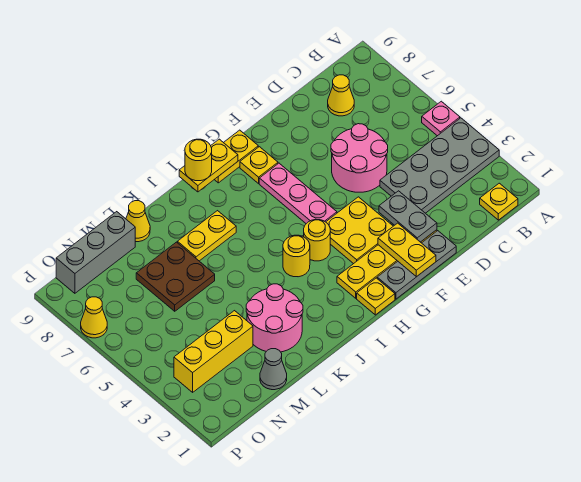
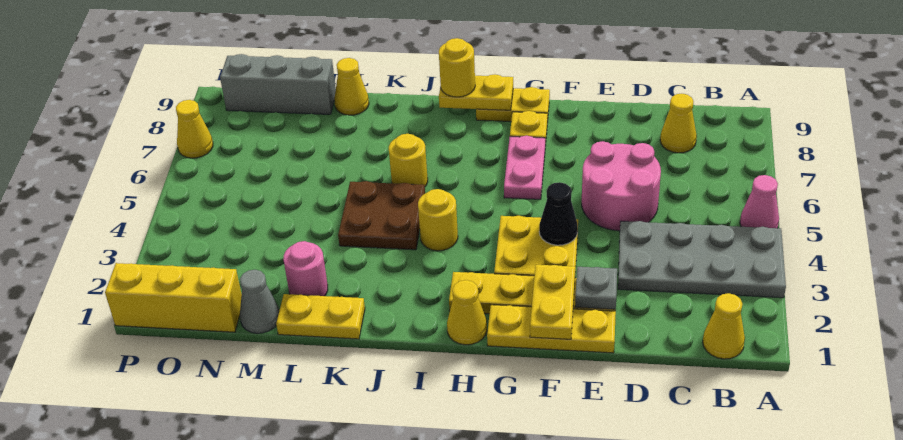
pink 1x1 plate [422,101,460,136] -> pink 1x1 cone [740,175,779,228]
yellow 1x1 plate [480,183,518,220] -> yellow 1x1 cone [703,293,745,359]
grey 1x3 plate [377,231,456,299] -> yellow 1x3 plate [487,305,616,353]
grey 1x2 plate [379,191,437,242] -> grey 1x1 plate [575,267,617,309]
none -> black 1x1 cone [539,182,578,245]
pink 1x3 plate [259,163,337,224] -> pink 1x2 plate [504,136,545,199]
yellow 1x1 plate [357,278,395,315] -> yellow 1x1 cone [447,280,487,345]
yellow 1x1 round brick [304,219,330,261] -> yellow 1x1 round brick moved to [389,134,428,186]
yellow 1x2 plate [177,211,236,261] -> yellow 1x2 plate moved to [276,294,365,339]
pink 2x2 round brick [246,284,303,352] -> pink 1x1 round brick [283,241,328,296]
brown 2x2 plate [136,242,215,311] -> brown 2x2 plate moved to [338,181,425,250]
yellow 1x3 brick [174,311,253,392] -> yellow 1x3 brick moved to [105,263,242,332]

